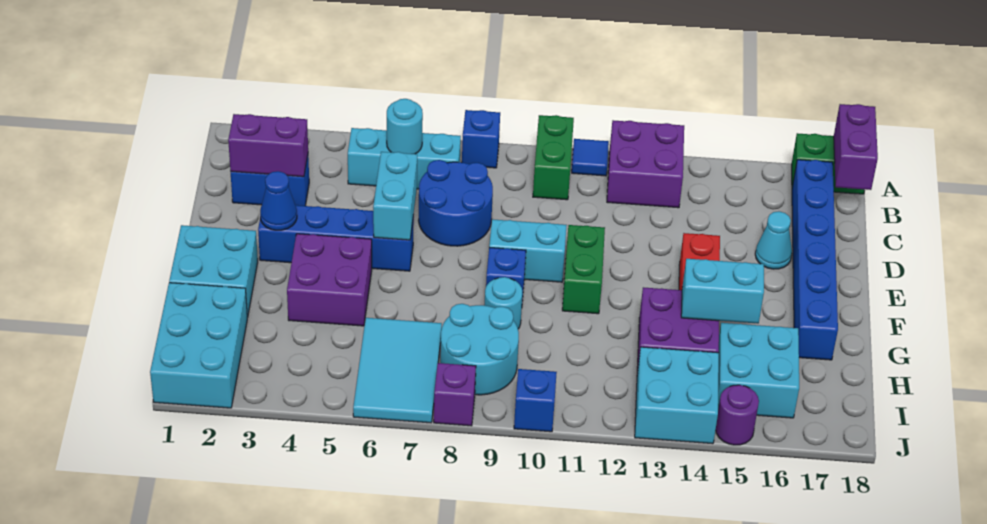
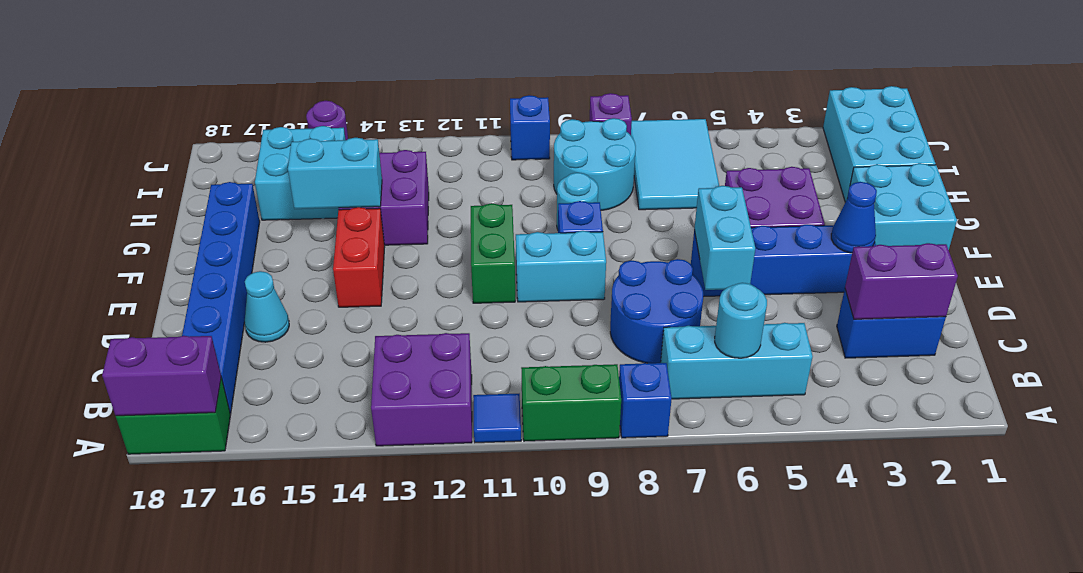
green 1x2 brick [533,115,574,200] -> green 1x2 brick turned to [521,364,621,441]
purple 1x2 brick [834,104,878,190] -> purple 1x2 brick turned to [102,336,221,416]
cyan 2x2 brick [635,347,719,444] -> none

